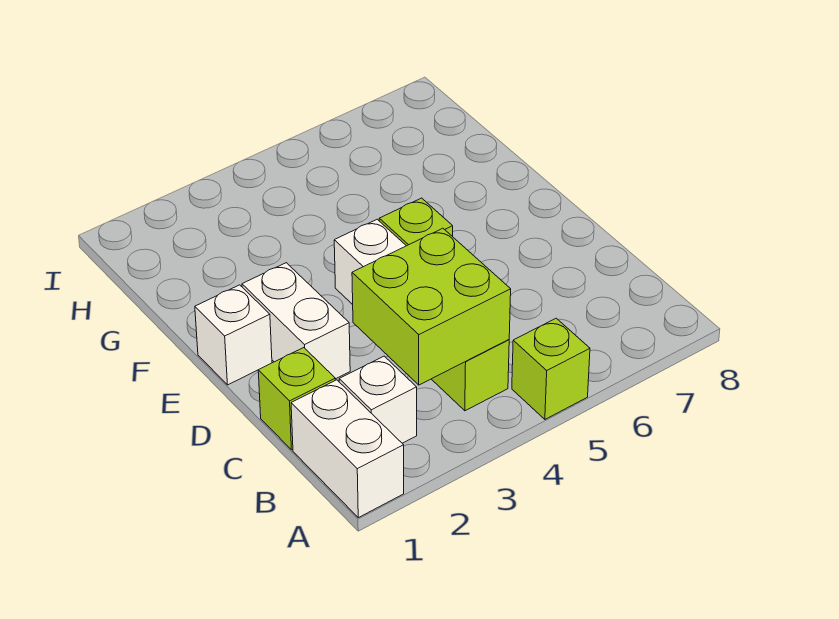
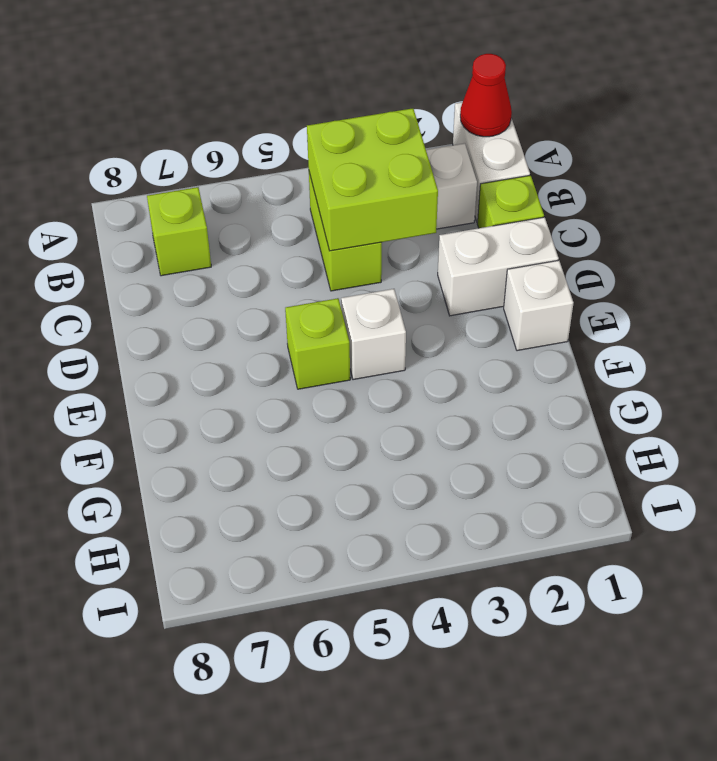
none -> red 1x1 cone [460,54,512,137]
lime 1x1 brick [512,318,590,419] -> lime 1x1 brick moved to [147,187,211,276]
white 1x2 brick [242,263,350,379] -> white 1x2 brick turned to [438,217,559,316]

